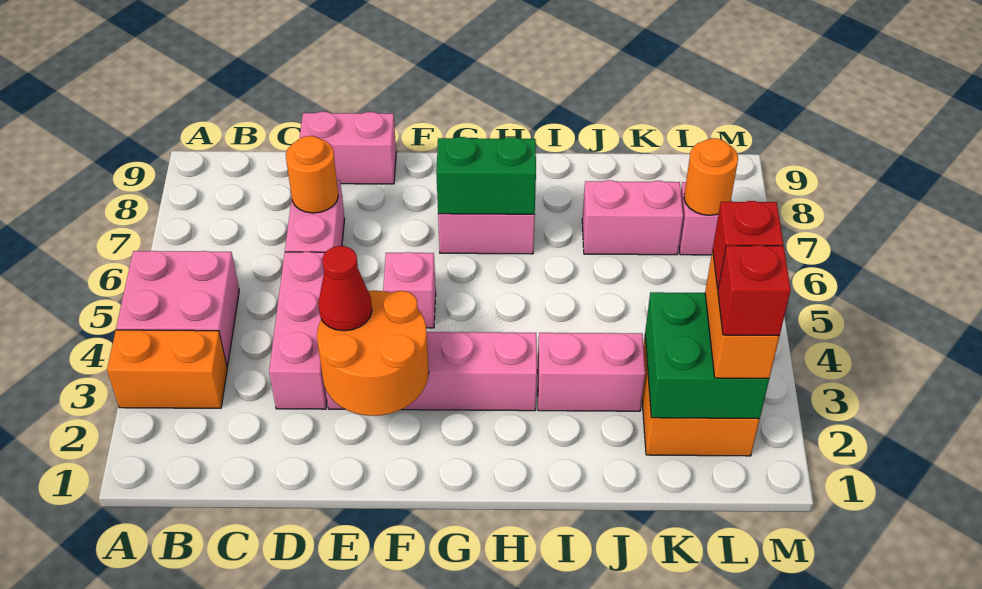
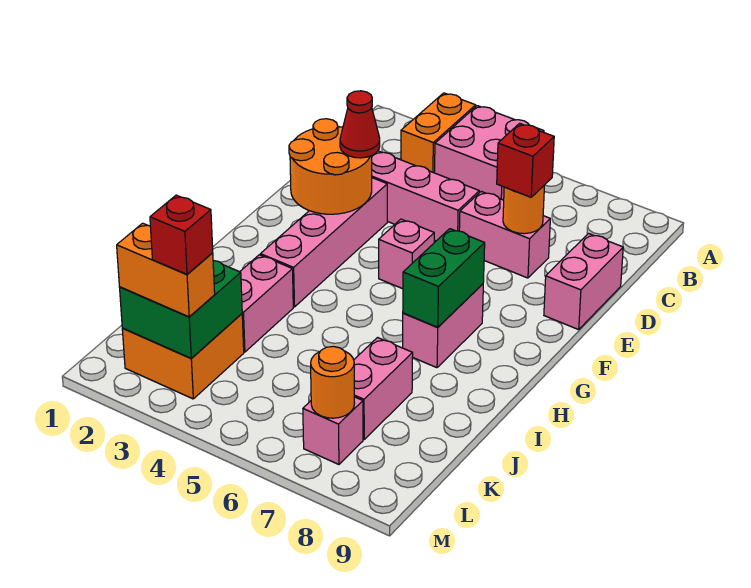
red 1x1 brick [718,245,791,336] -> red 1x1 brick moved to [497,123,554,197]

